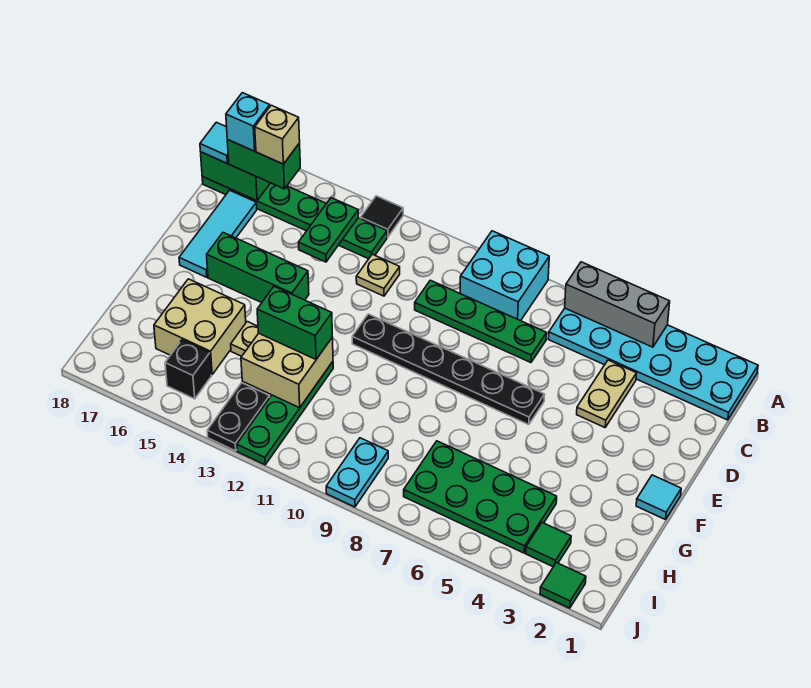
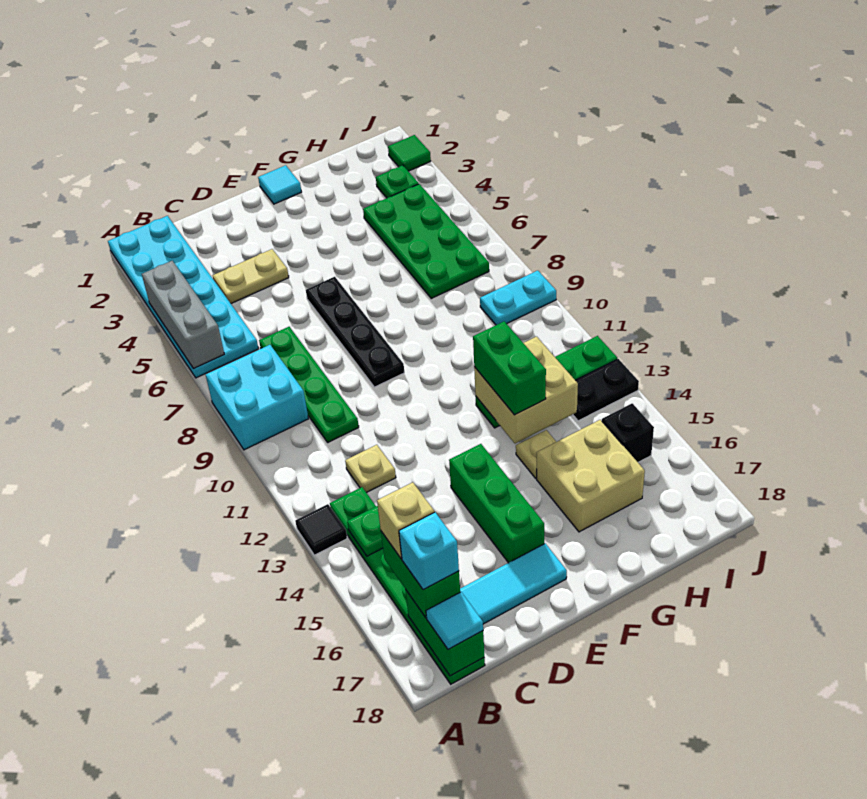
black 1x6 plate [352,314,545,425] -> black 1x4 plate [306,277,404,387]
green 1x1 tile [526,523,571,567] -> green 1x1 plate [376,165,419,198]

